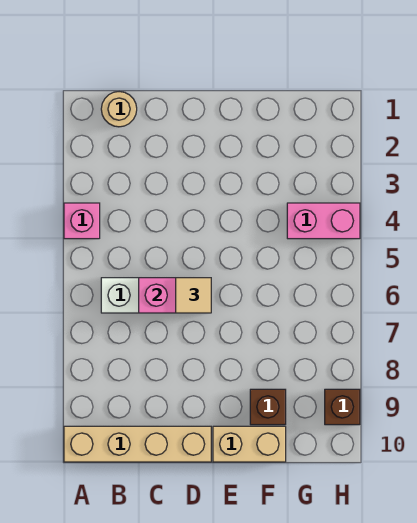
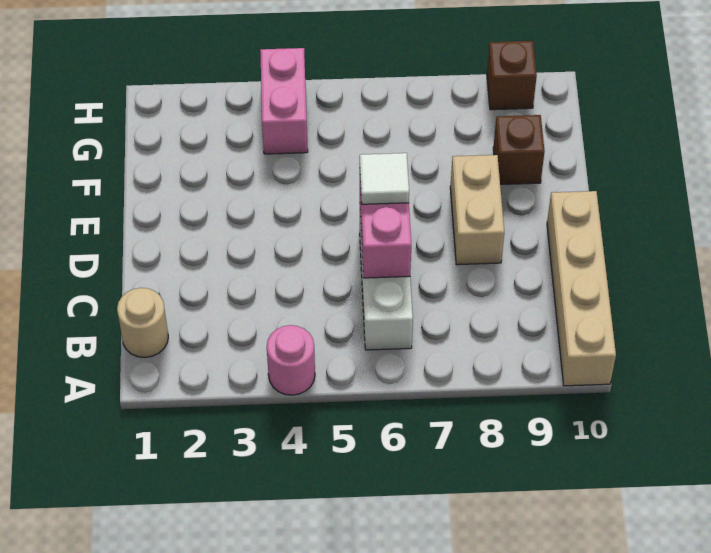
pink 1x1 brick [64,203,100,239] -> pink 1x1 round brick [267,325,315,395]
tan 1x1 tile [176,278,211,313] -> white 1x1 tile [360,153,409,204]
tan 1x2 brick [213,426,286,462] -> tan 1x2 brick moved to [450,155,504,265]

